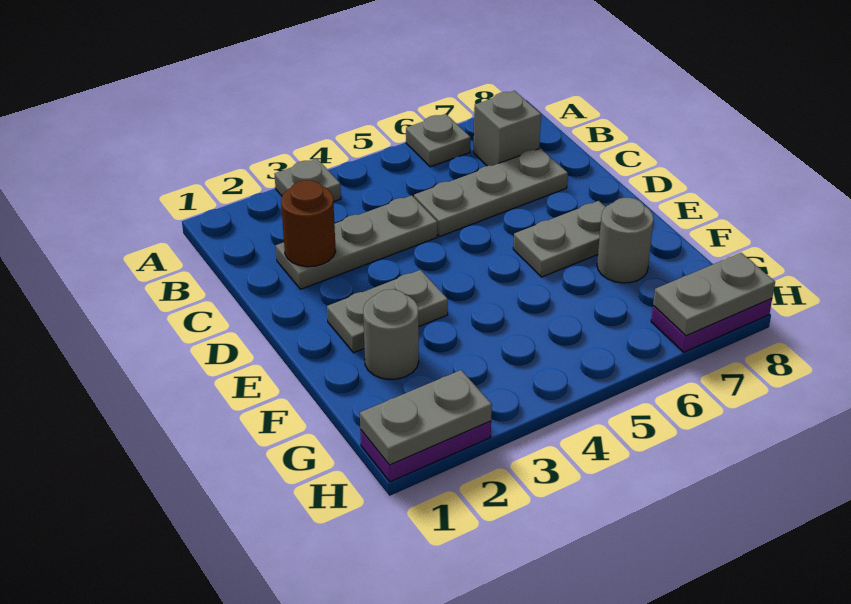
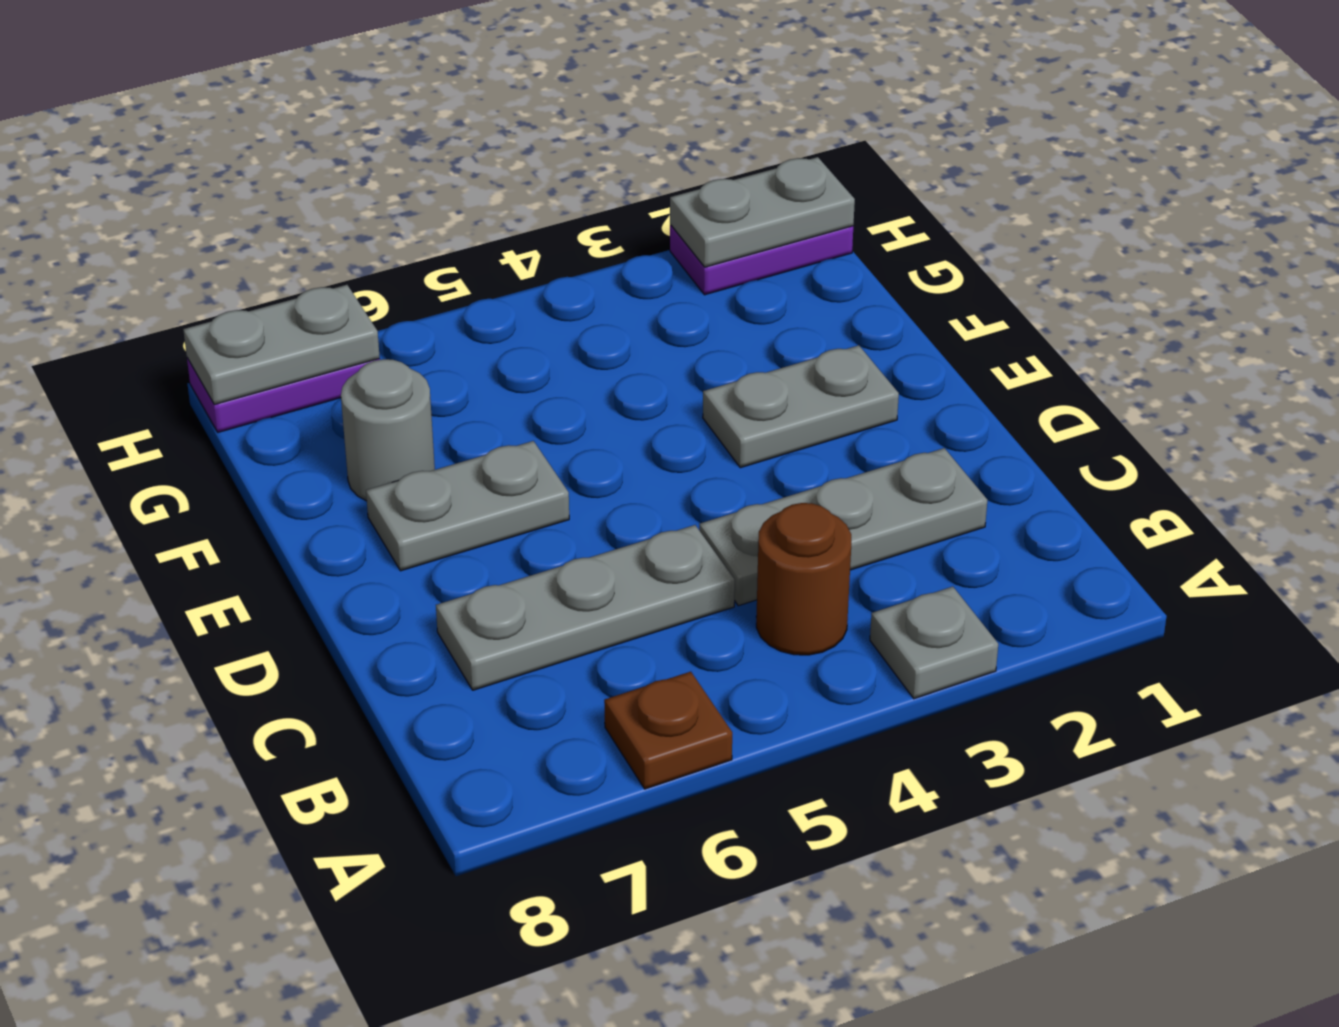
grey 1x1 plate [406,114,471,167] -> brown 1x1 plate [604,672,732,789]
grey 1x1 brick [473,91,541,166] -> none
brown 1x1 round brick [281,180,336,267] -> brown 1x1 round brick moved to [756,503,851,655]
grey 1x1 round brick [363,289,419,379] -> none

